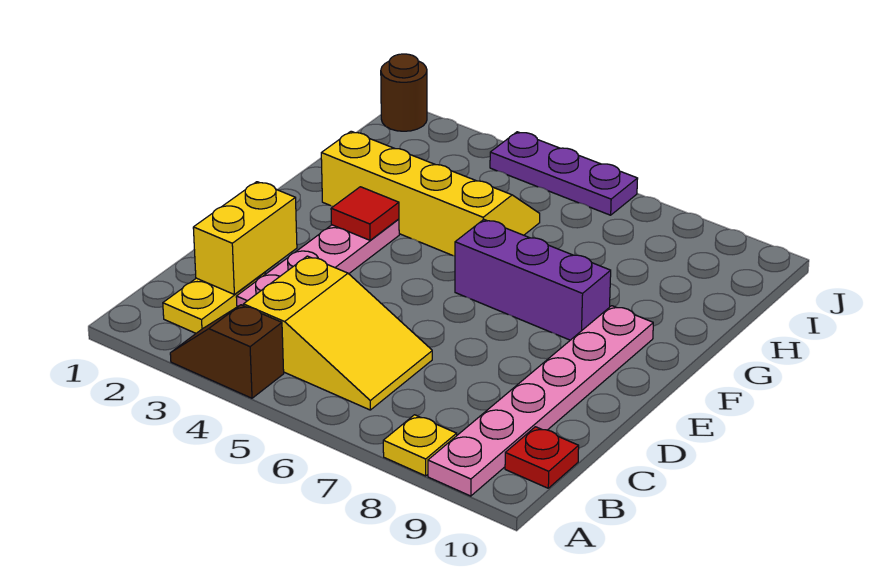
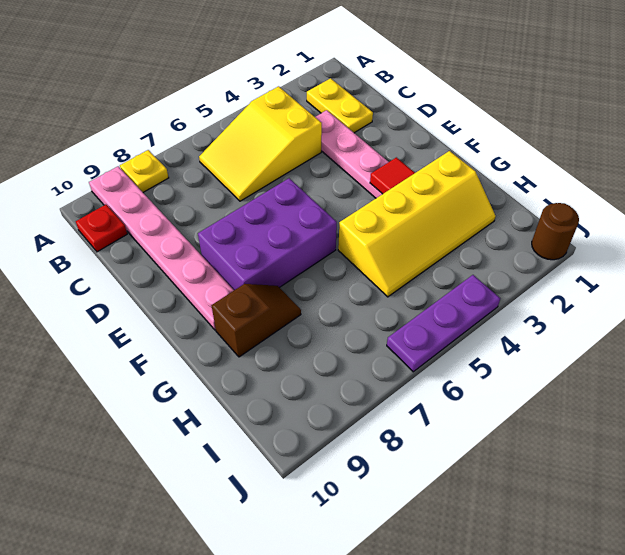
brown 1x2 slope [170,305,284,398] -> brown 1x2 slope moved to [212,284,301,357]
yellow 1x2 brick [193,182,297,294] -> none
purple 1x3 brick [455,220,611,340] -> purple 2x3 brick [198,178,337,290]

